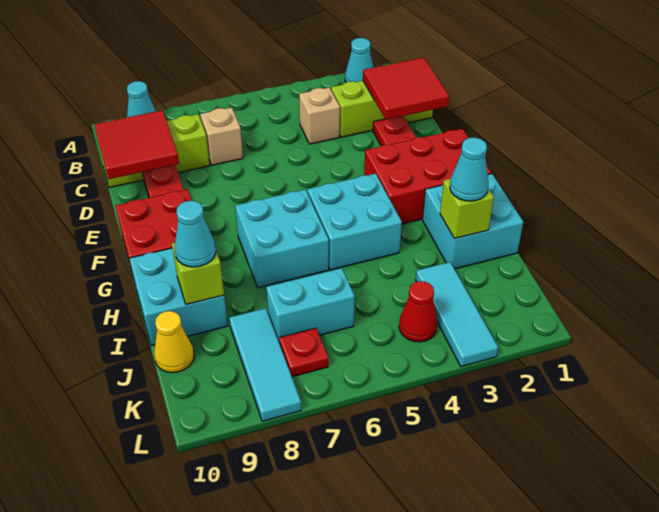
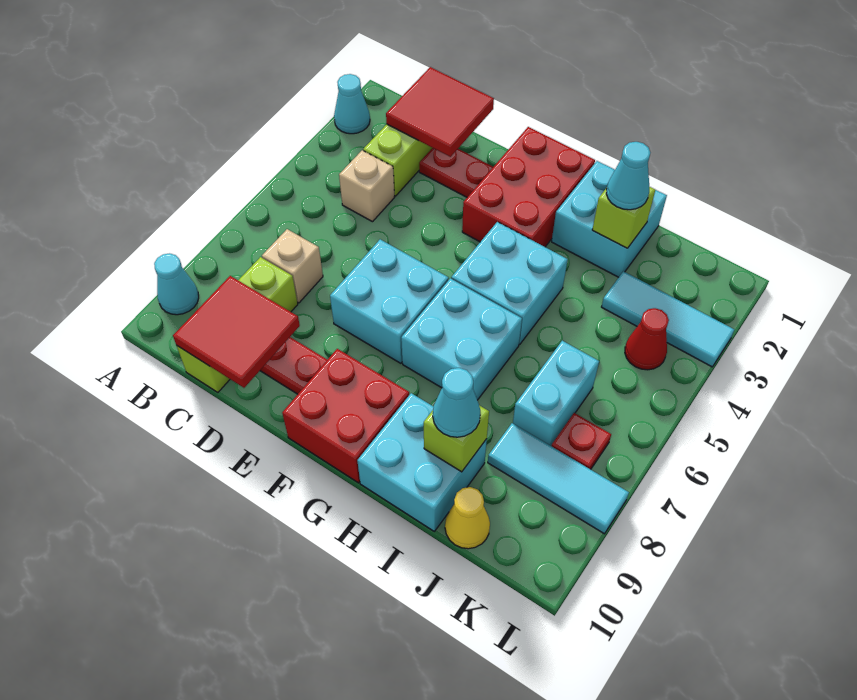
none -> cyan 2x2 brick [330,239,449,363]

